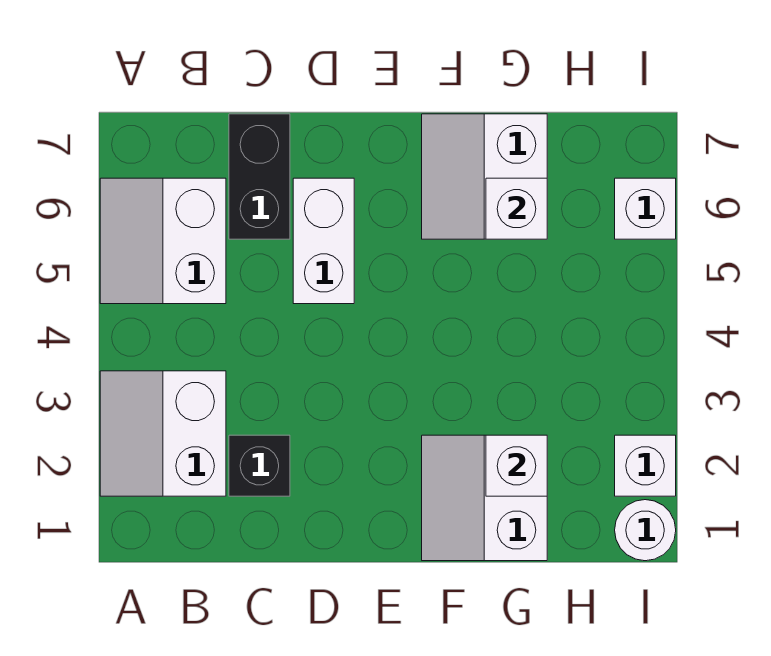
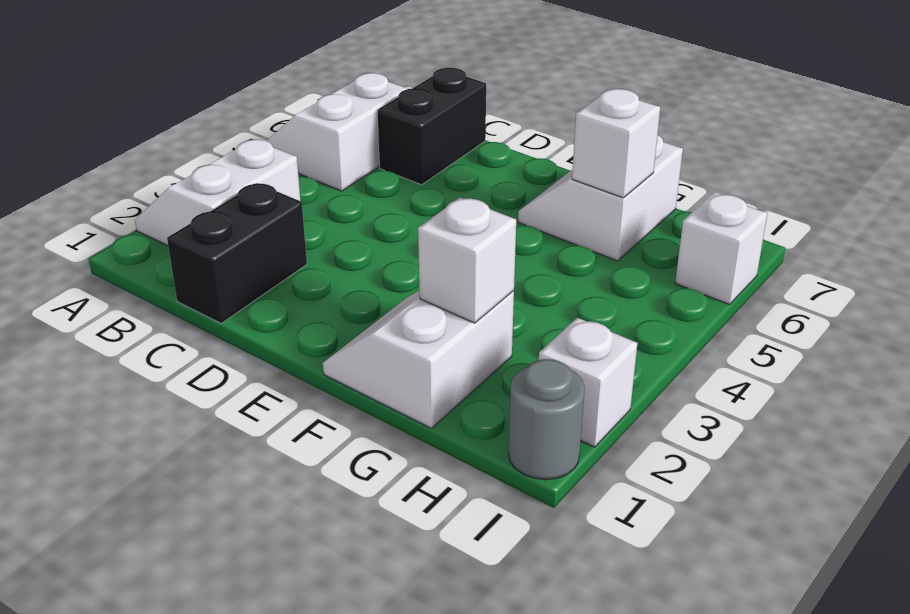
black 1x1 brick [229,435,290,496] -> black 1x2 brick [167,183,307,323]
white 1x2 brick [293,178,354,304] -> none
white 1x1 round brick [615,500,676,561] -> grey 1x1 round brick [508,359,585,480]

